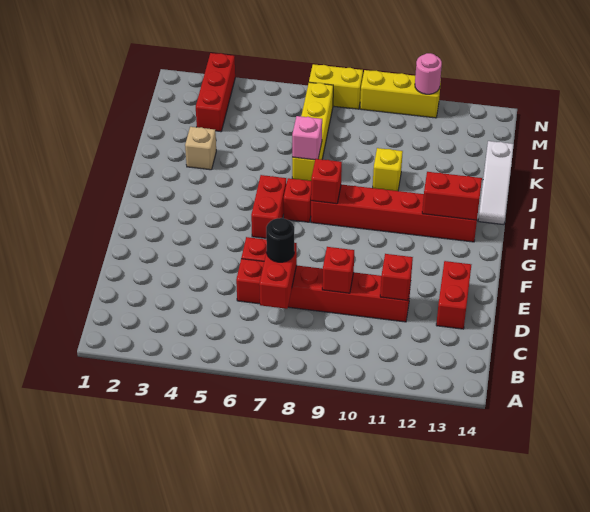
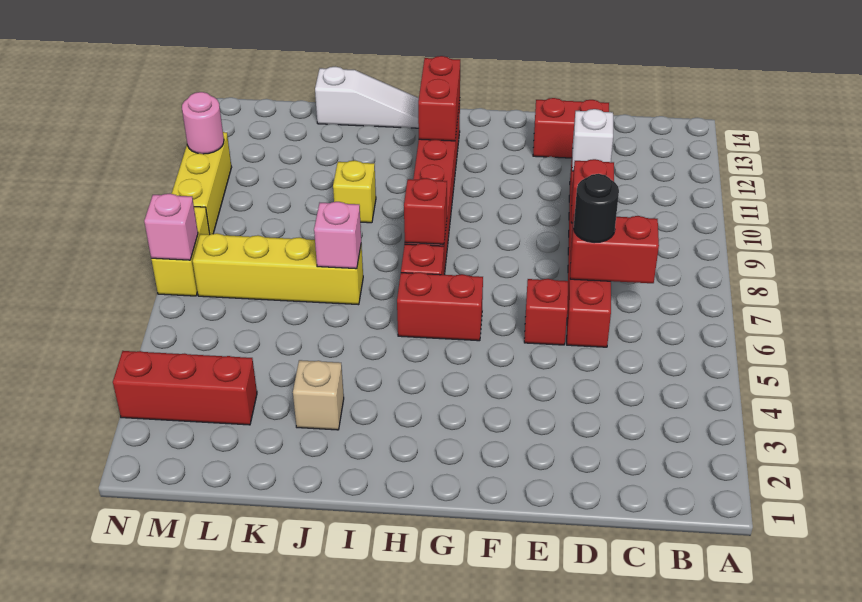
red 1x1 brick [380,254,413,301] -> white 1x1 brick [572,109,613,171]
none -> pink 1x1 brick [144,194,198,260]

